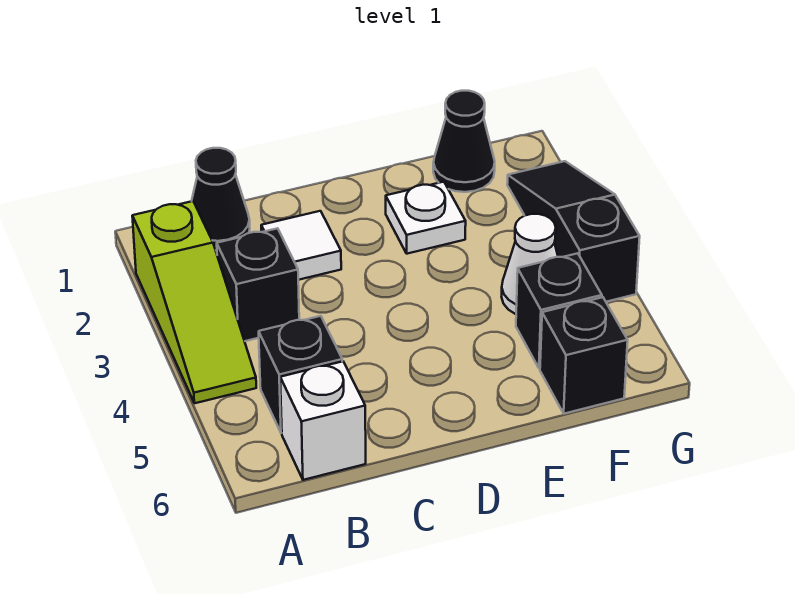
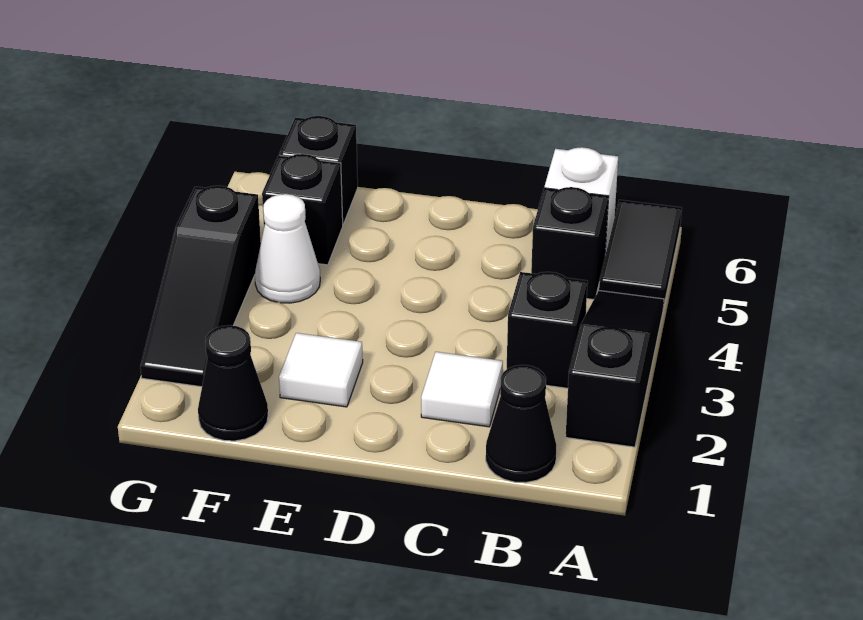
lime 1x3 slope [132,201,256,403] -> black 1x3 slope [566,291,664,447]
none -> black 1x2 tile [599,200,682,308]
white 1x1 plate [386,182,466,254] -> white 1x1 tile [279,333,363,407]

